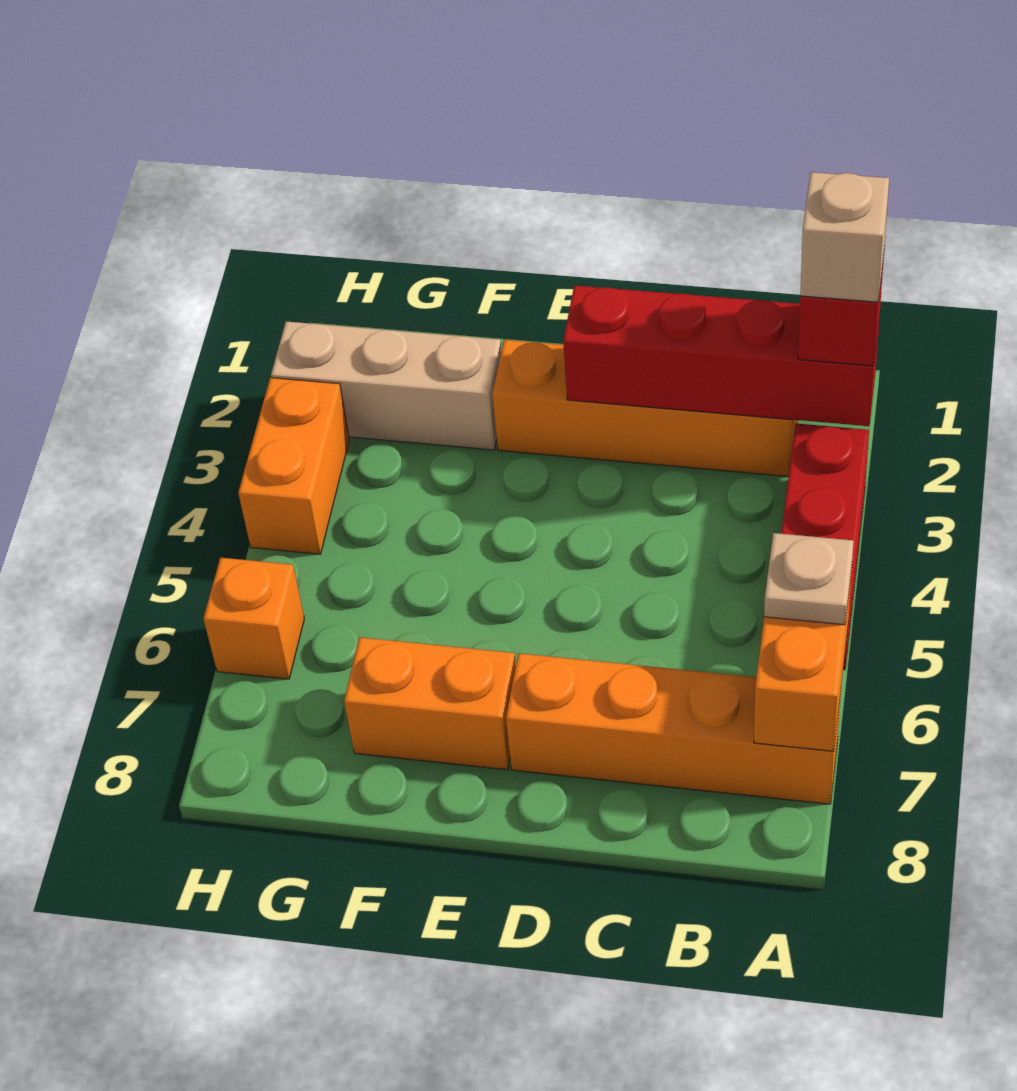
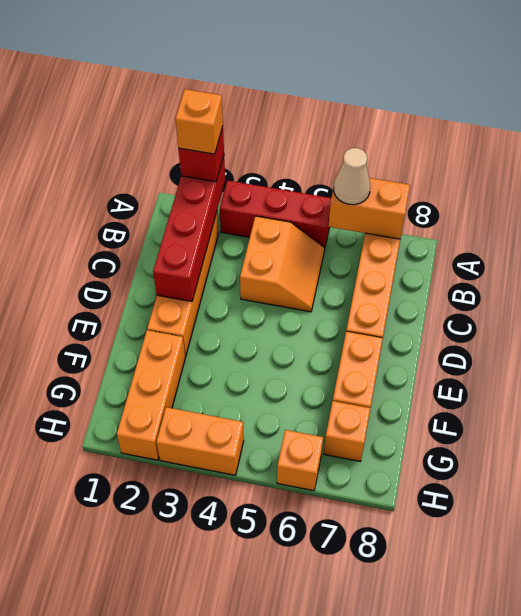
tan 1x1 brick [800,172,889,302] -> orange 1x1 brick [176,89,223,154]
tan 1x1 plate [764,533,854,625] -> tan 1x1 cone [334,148,370,205]
none -> orange 2x2 slope [240,216,325,312]
tan 1x3 brick [271,321,502,450] -> orange 1x3 brick [117,330,185,460]
none -> orange 1x1 brick [324,401,370,461]

